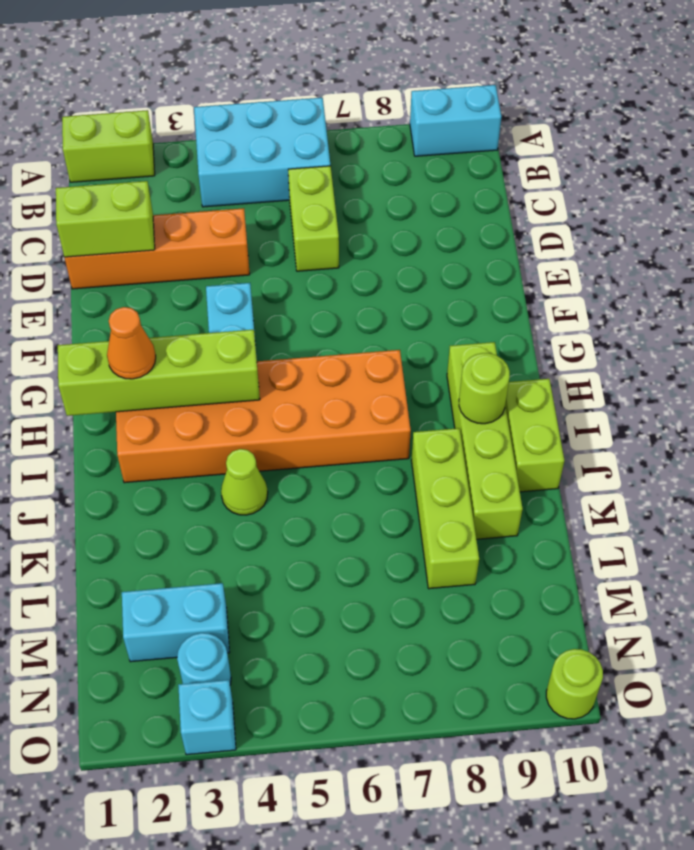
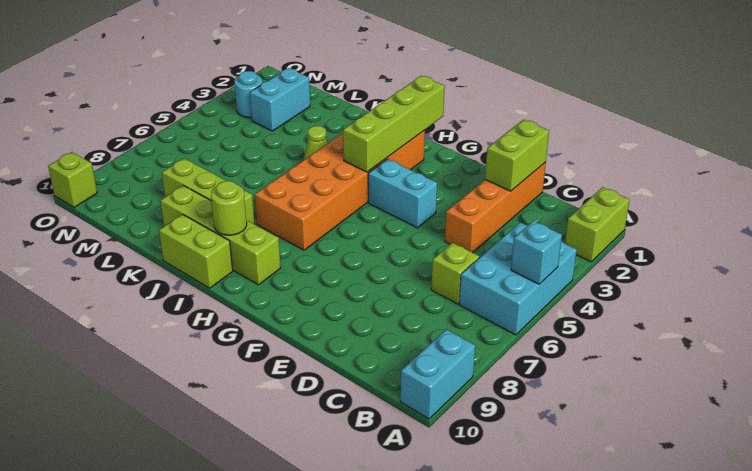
lime 1x2 brick [288,166,339,271] -> lime 1x1 brick [431,243,479,304]
orange 1x1 cone [107,307,156,379] -> none
cyan 1x1 brick [178,680,236,755] -> cyan 1x1 brick moved to [511,221,562,284]
lime 1x1 round brick [546,649,603,719] -> lime 1x1 brick [48,152,97,207]

